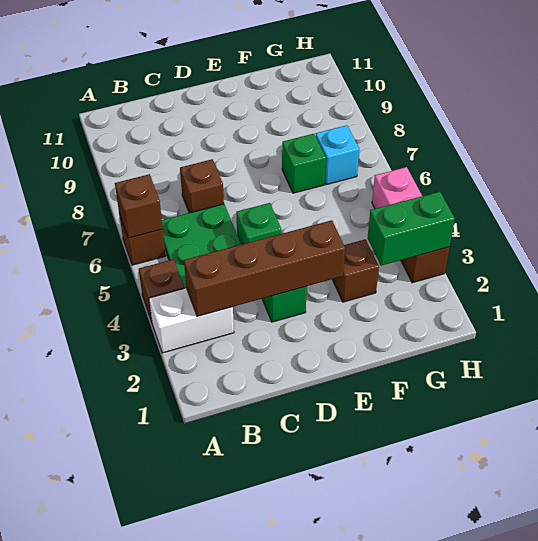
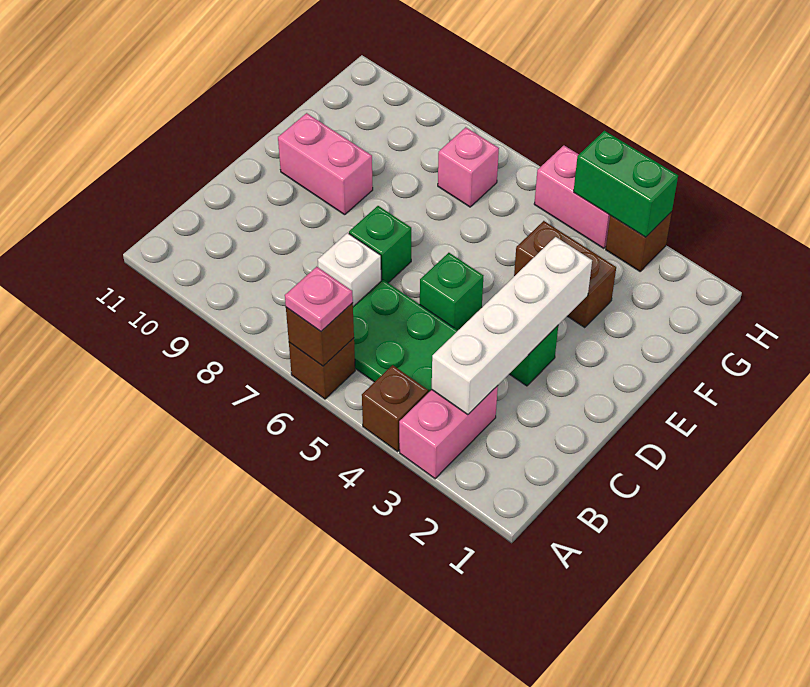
white 1x2 brick [149,288,234,353] -> pink 1x2 brick [399,386,498,479]
none -> pink 1x1 plate [285,267,353,331]
brown 1x4 brick [184,220,345,317] -> white 1x4 brick [432,237,592,415]
brown 1x1 brick [180,159,224,213] -> white 1x1 brick [318,233,381,307]
none -> pink 1x2 brick [278,113,373,215]
brown 1x1 brick [332,239,379,302] -> brown 1x2 brick [514,221,616,328]
green 1x1 brick [282,134,326,193] -> green 1x1 brick moved to [349,206,411,283]
green 1x2 brick [367,192,455,266] -> green 1x2 brick turned to [574,131,678,237]
cyan 1x1 brick [316,125,359,185] -> pink 1x1 brick [438,127,499,207]

